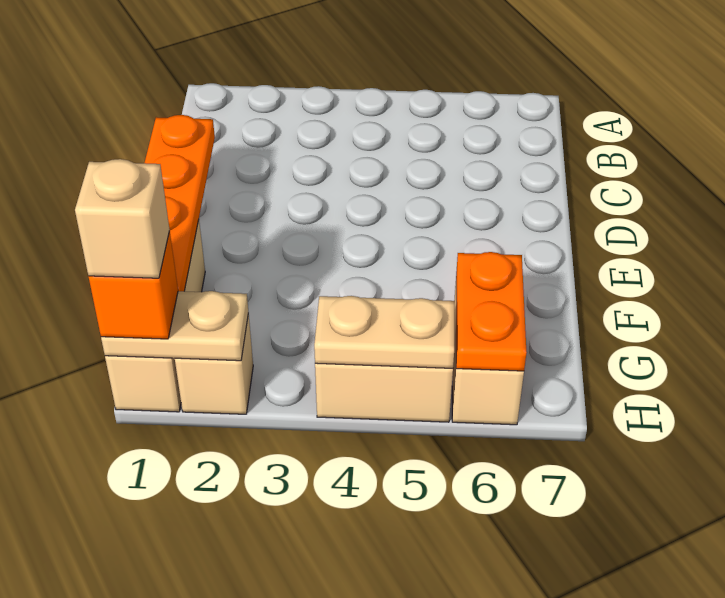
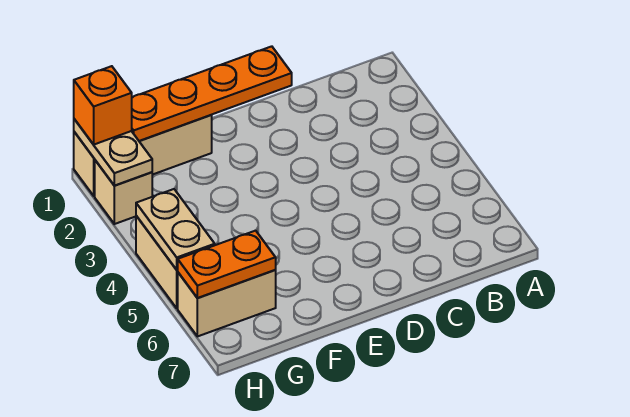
tan 1x1 brick [75,159,170,278] -> none

